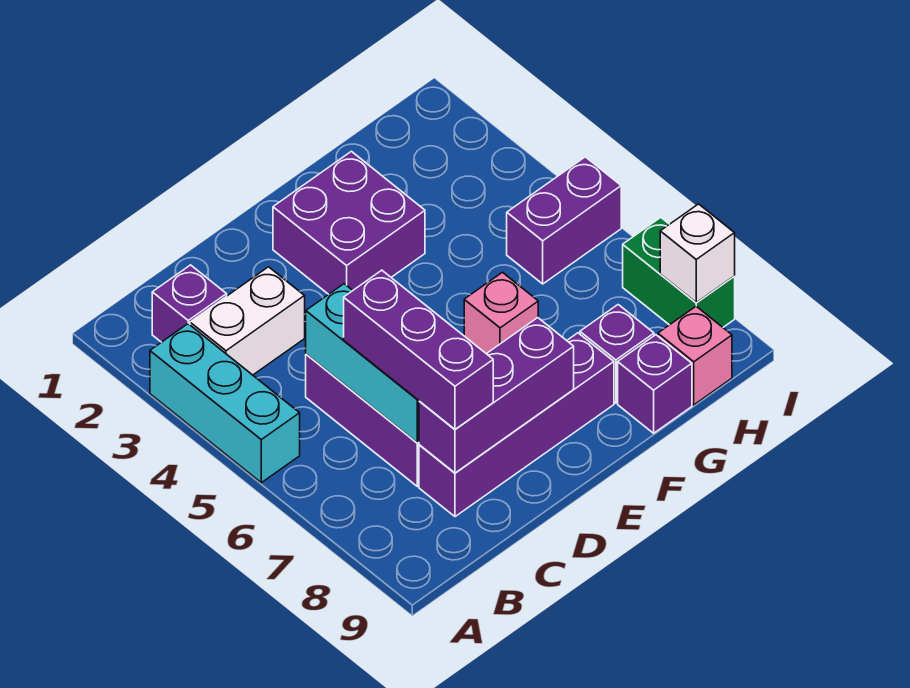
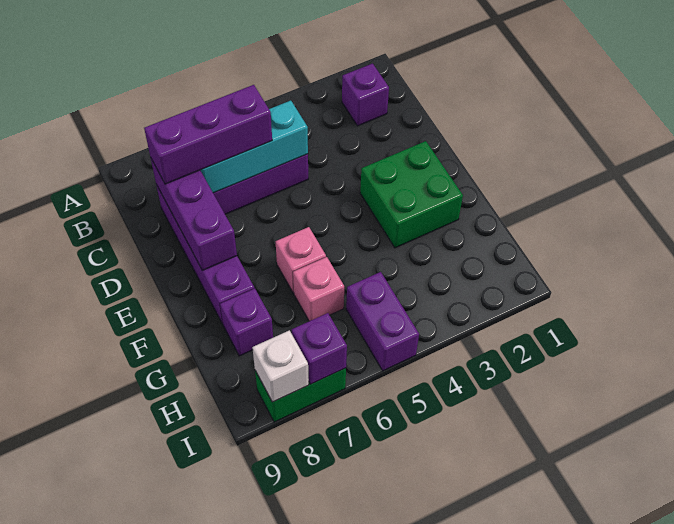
cyan 1x3 brick [150,324,300,483] -> none
white 1x2 brick [190,267,305,375] -> none
purple 2x2 brick [273,151,425,294] -> green 2x2 brick [360,141,463,248]
purple 1x1 brick [618,335,692,433] -> purple 1x1 brick moved to [292,313,347,384]
pink 1x1 brick [658,306,732,405] -> pink 1x1 brick moved to [293,257,344,321]

